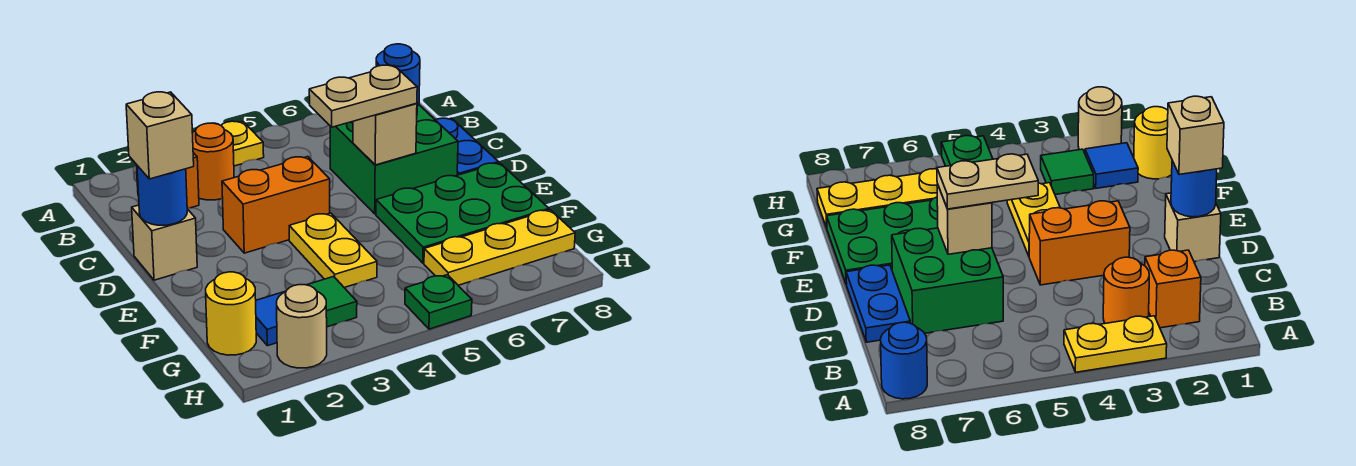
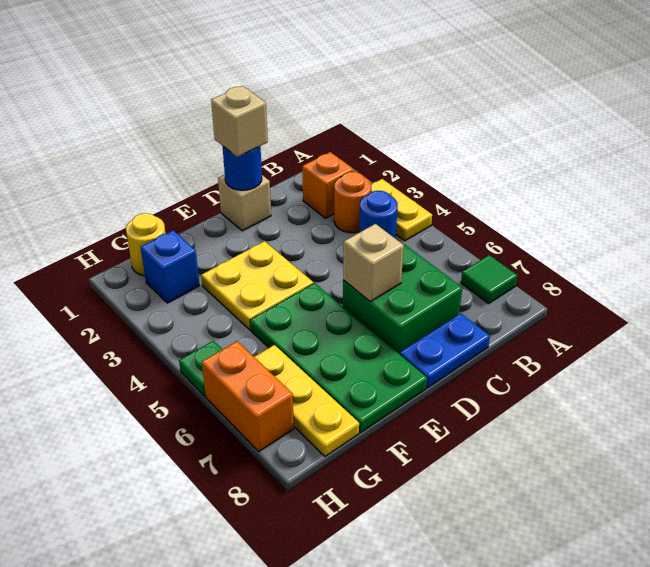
blue 1x1 round brick [376,44,420,104] -> blue 1x1 round brick moved to [359,191,398,239]
orange 1x2 brick [222,157,330,253] -> orange 1x2 brick moved to [202,341,294,451]
tan 1x2 plate [309,65,417,127] -> none
yellow 1x2 plate [289,213,377,288] -> yellow 2x2 plate [201,241,313,330]
green 2x3 plate [376,163,549,263] -> green 2x4 plate [250,283,427,433]
blue 1x1 tile [256,291,286,346] -> blue 1x1 brick [140,230,200,303]
green 1x1 tile [307,276,357,327] -> green 1x1 tile moved to [461,255,517,303]
tan 1x1 round brick [277,285,327,368] -> none

